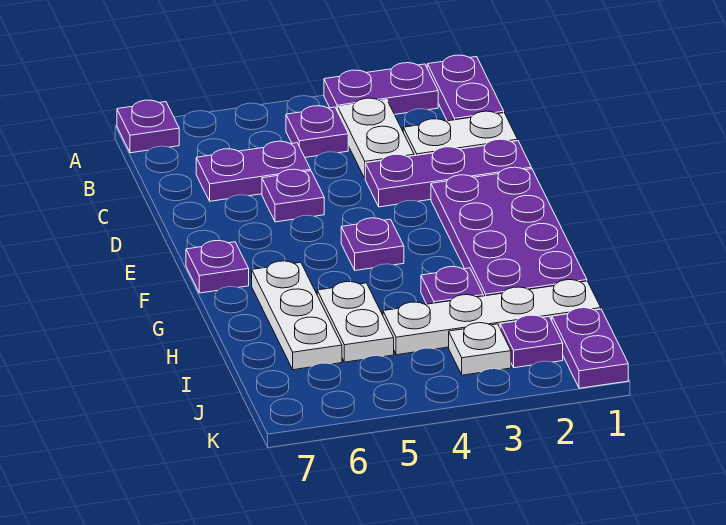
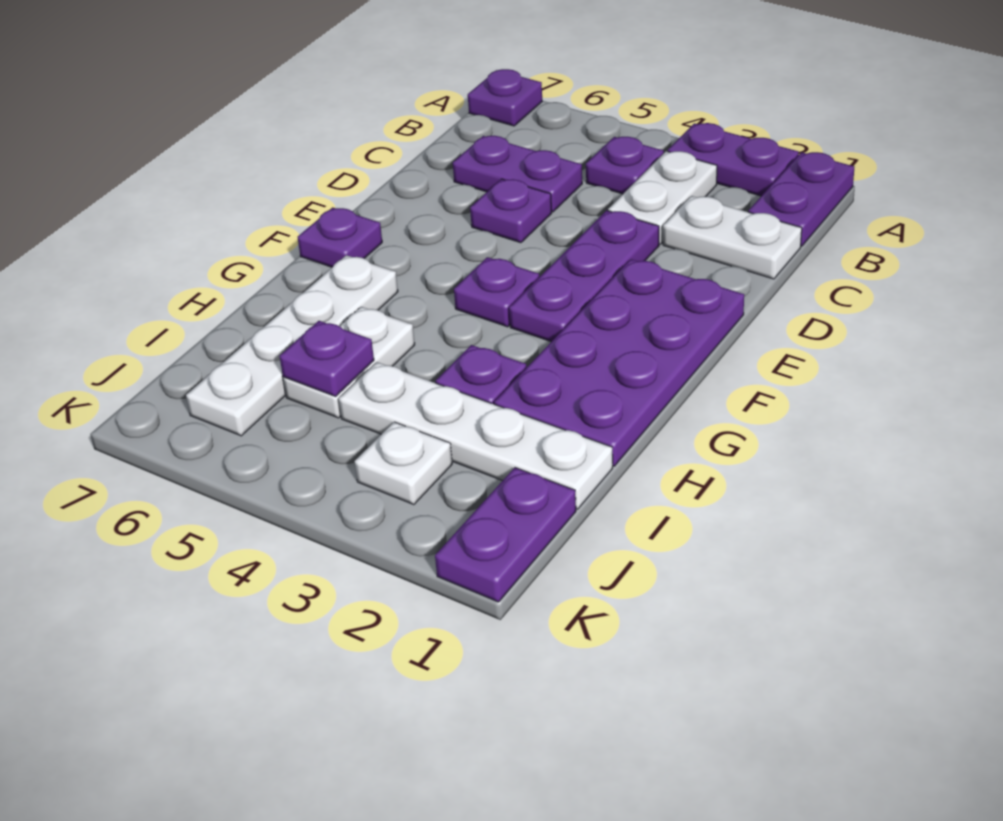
purple 1x3 plate [365,139,531,207] -> purple 1x3 plate turned to [509,210,659,342]
white 1x3 plate [252,261,342,370] -> white 1x4 plate [186,255,398,436]
purple 1x1 plate [500,315,563,368] -> purple 1x1 plate moved to [280,321,374,396]

